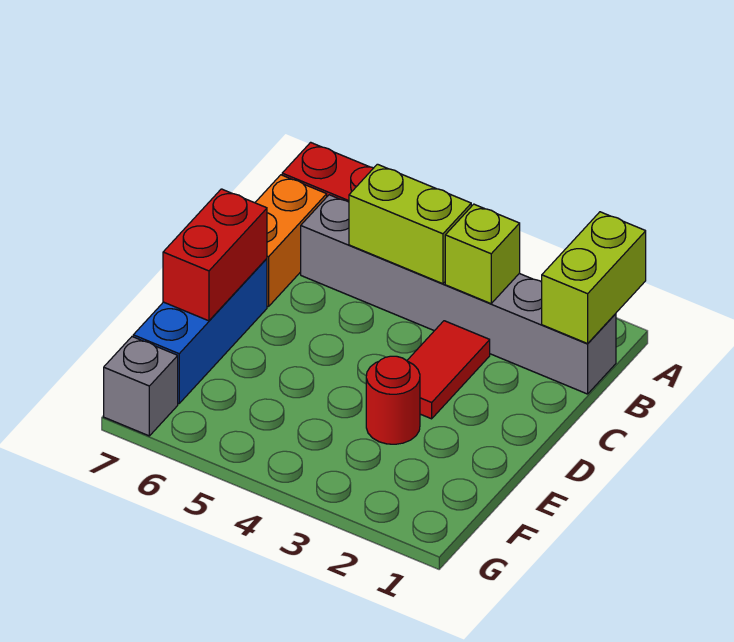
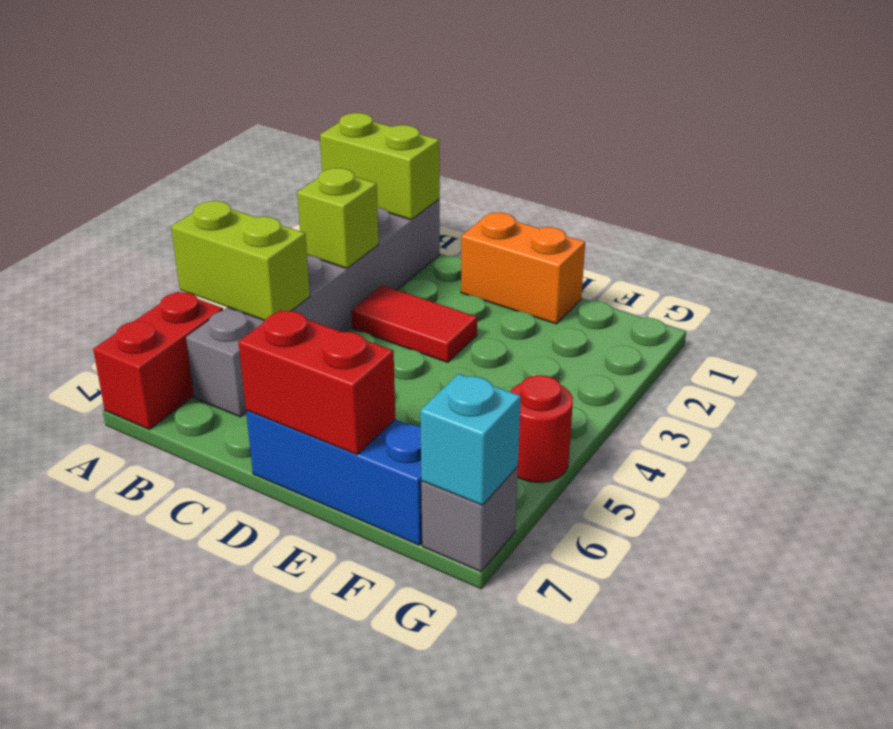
lime 1x2 brick [349,164,471,284] -> lime 1x2 brick turned to [171,201,310,321]
orange 1x2 brick [255,175,327,307] -> orange 1x2 brick moved to [461,213,585,324]
red 1x1 round brick [366,356,420,444] -> red 1x1 round brick moved to [510,375,573,482]
none -> cyan 1x1 brick [420,374,521,505]

